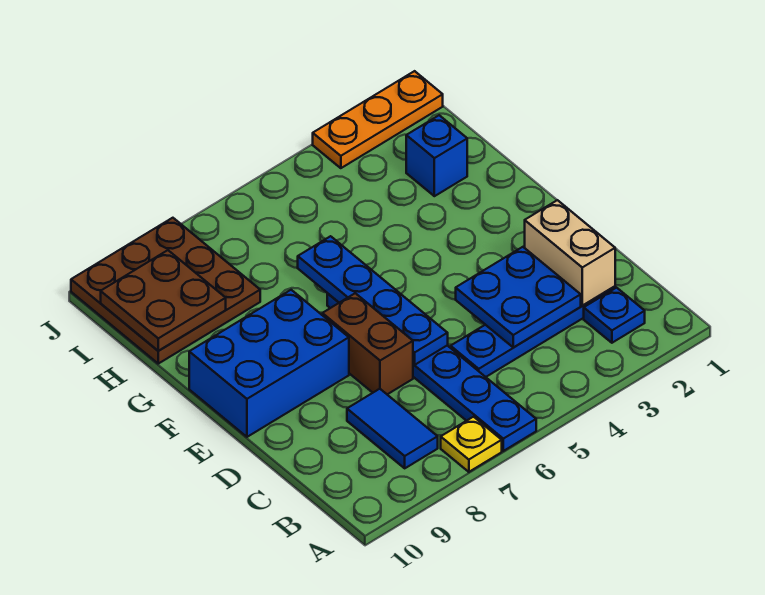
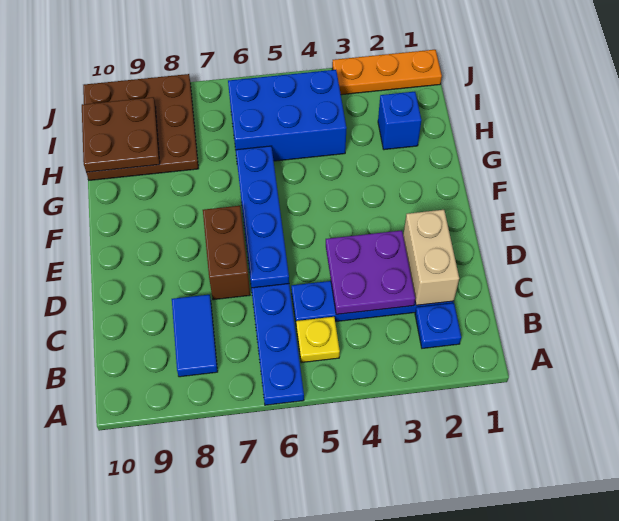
yellow 1x1 plate [441,417,502,472] -> yellow 1x1 plate moved to [296,317,340,363]
blue 2x2 plate [456,247,581,348] -> purple 2x2 plate [326,230,415,314]
blue 2x3 brick [189,290,349,437] -> blue 2x3 brick moved to [228,70,347,161]

